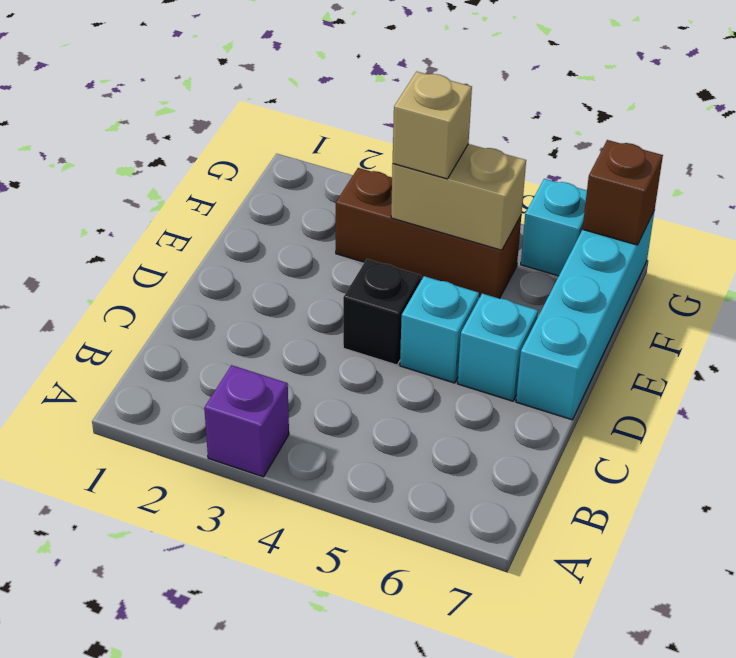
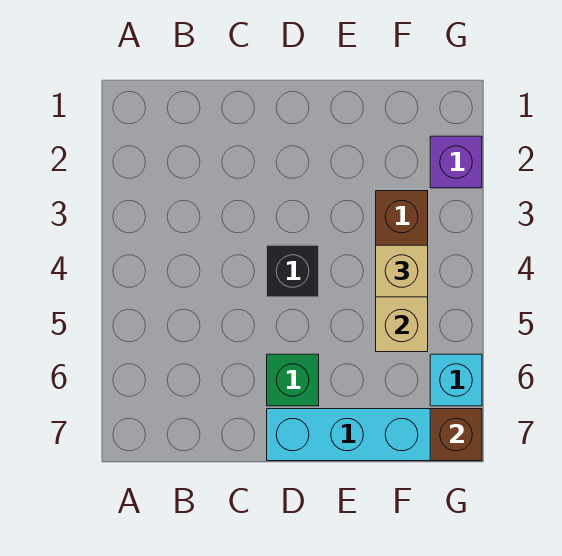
purple 1x1 brick [204,365,289,477] -> purple 1x1 brick moved to [430,136,482,188]
cyan 1x1 brick [400,276,479,383] -> none
cyan 1x1 brick [458,294,538,401] -> green 1x1 brick [267,354,319,406]

